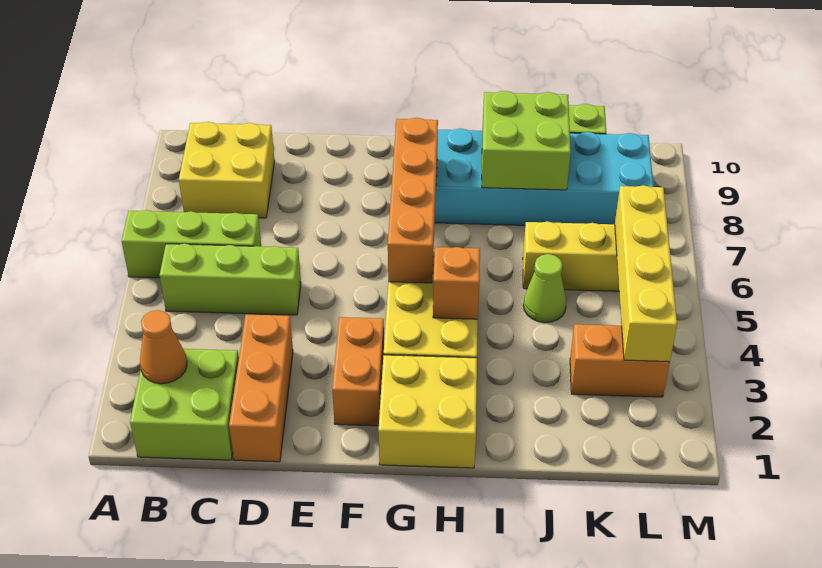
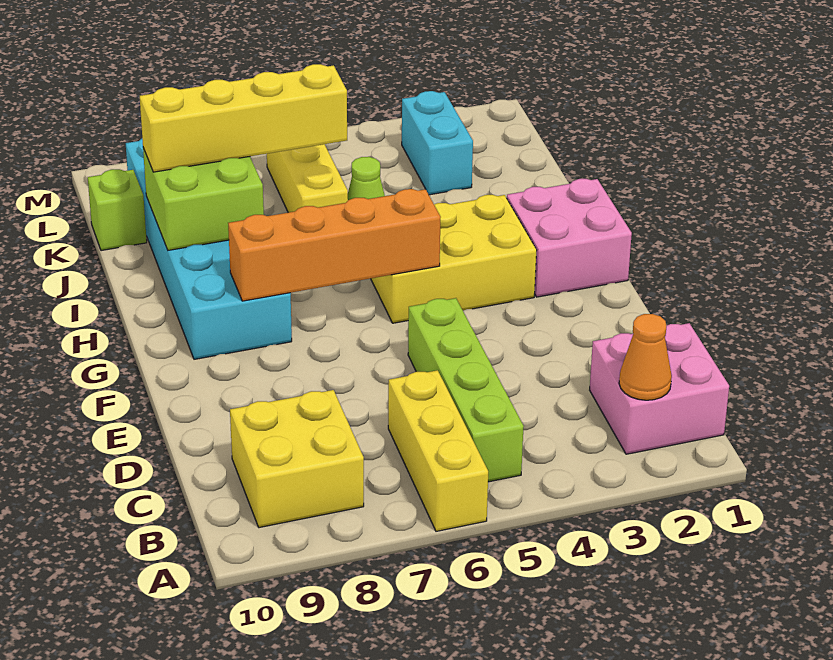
lime 1x3 brick [122,210,261,278] -> yellow 1x3 brick [388,370,488,531]
lime 2x2 brick [130,349,239,460] -> pink 2x2 brick [590,323,729,454]
lime 1x3 brick [160,244,301,315] -> lime 1x4 brick [408,298,524,482]
orange 1x3 brick [229,314,293,462] -> none
orange 1x2 brick [332,317,384,426] -> none
yellow 2x2 brick [378,355,477,468] -> pink 2x2 brick [506,179,632,297]
orange 1x1 brick [433,247,480,319] -> none
orange 1x2 brick [570,324,670,397] -> cyan 1x2 brick [402,91,473,195]
yellow 1x4 brick [615,185,677,362] -> yellow 1x4 brick moved to [140,64,347,172]

